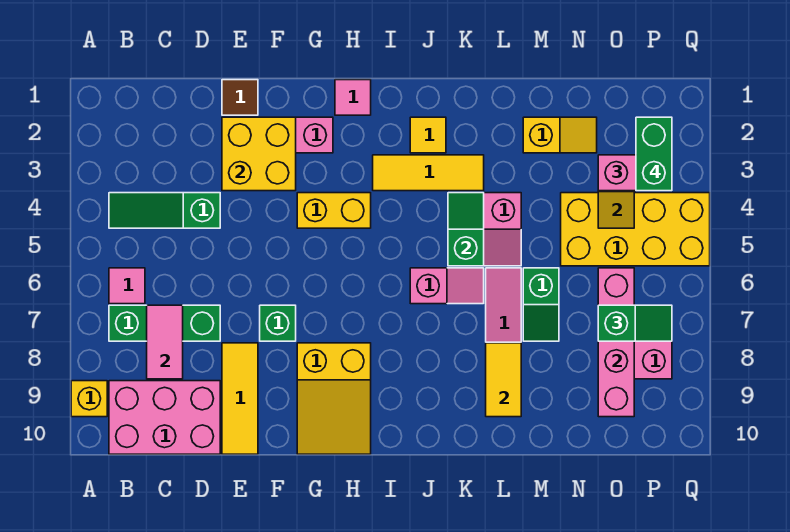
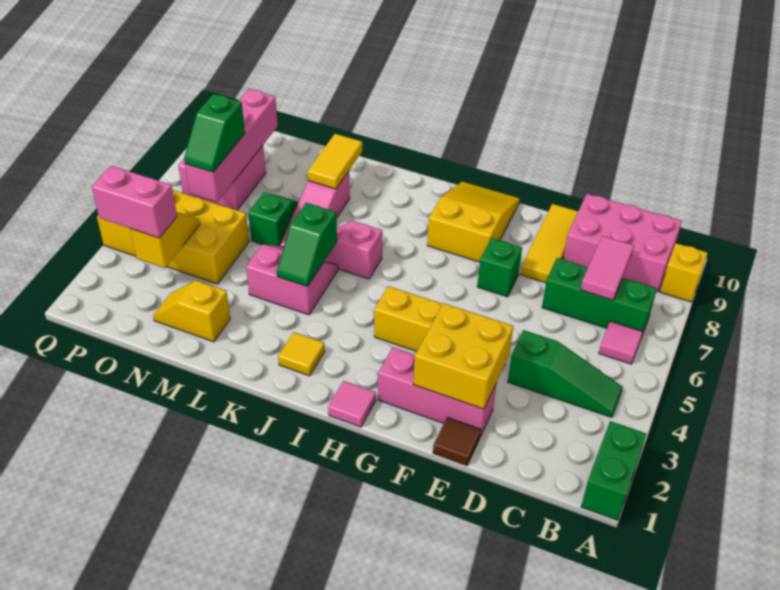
yellow 1x3 tile [373,155,484,191] -> none
green 1x2 slope [598,305,672,341] -> green 1x2 slope turned to [184,94,245,172]
green 1x2 brick [636,117,672,191] -> green 1x2 brick moved to [581,421,646,520]

